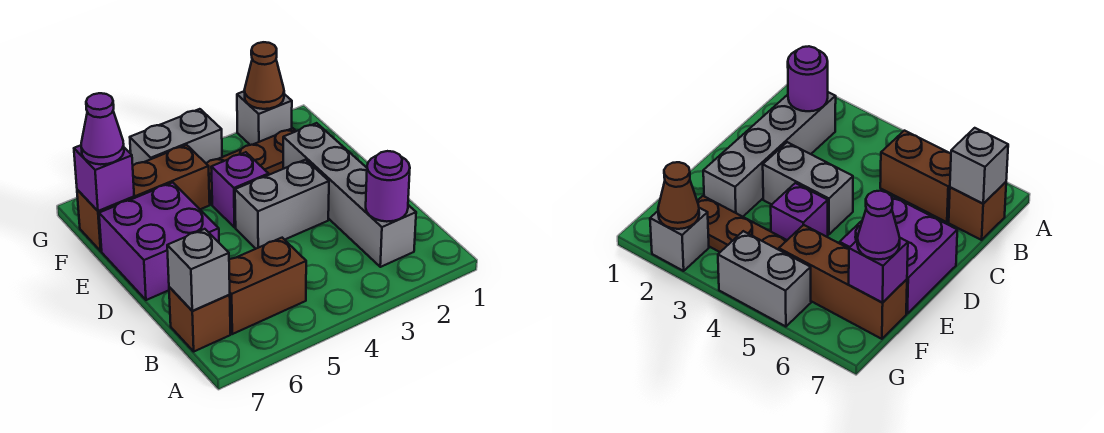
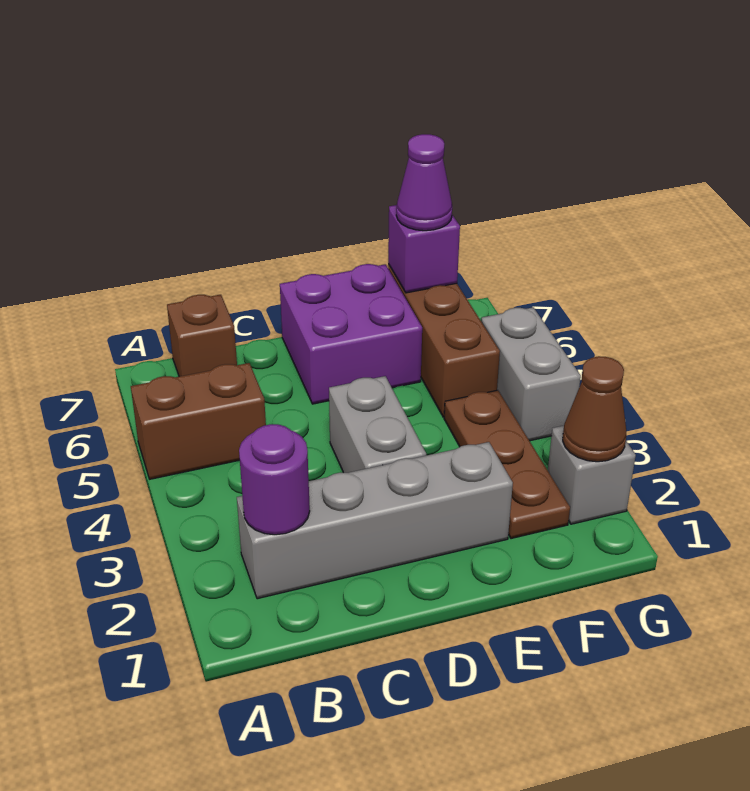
brown 1x2 brick [229,238,306,334] -> brown 1x2 brick turned to [131,363,266,479]
grey 1x1 brick [167,229,230,311] -> none
purple 1x1 brick [211,152,269,228] -> none

